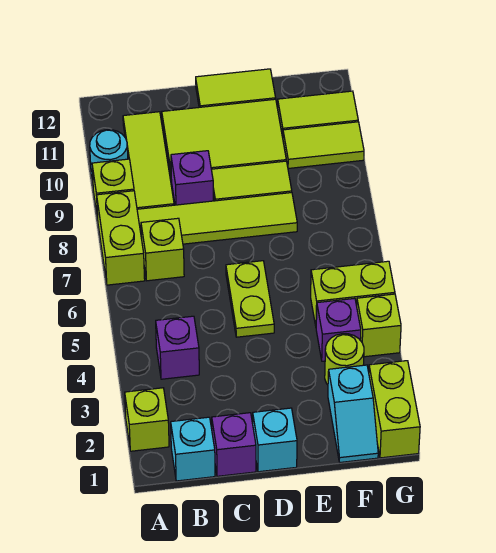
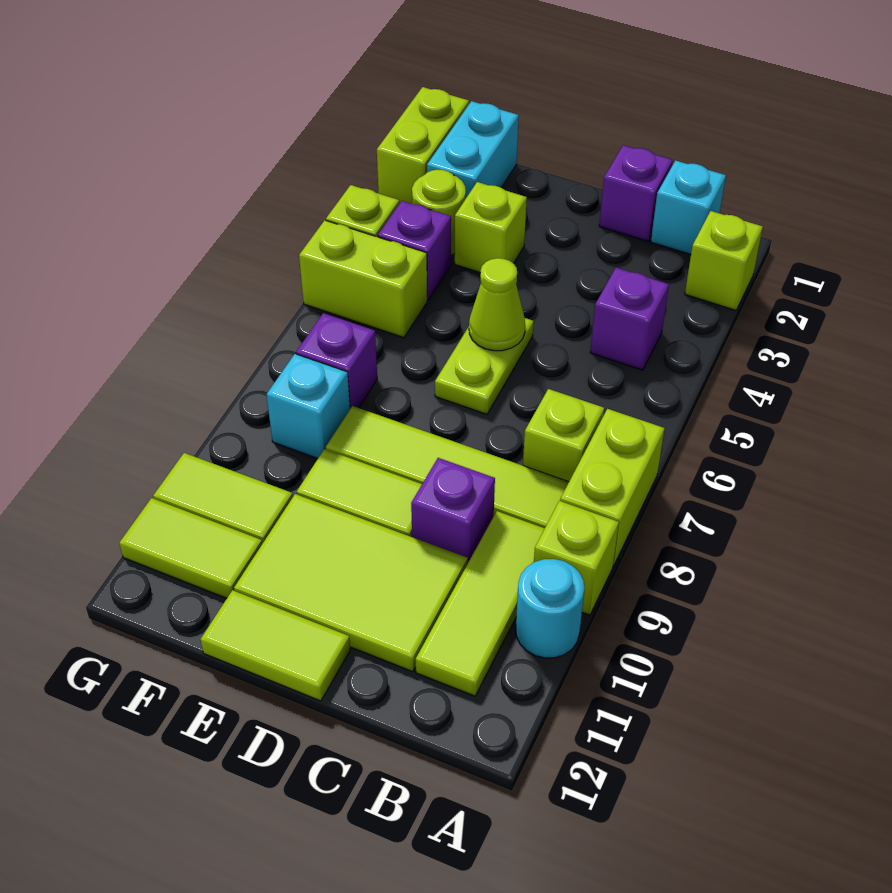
cyan 1x1 brick [253,408,297,472] -> cyan 1x1 brick moved to [267,354,350,459]
none -> lime 1x1 cone [469,258,525,351]
none -> lime 1x1 brick [455,182,527,273]
cyan 1x2 slope [328,365,378,462] -> cyan 1x2 brick [427,101,519,198]
none -> purple 1x1 brick [296,313,377,409]

